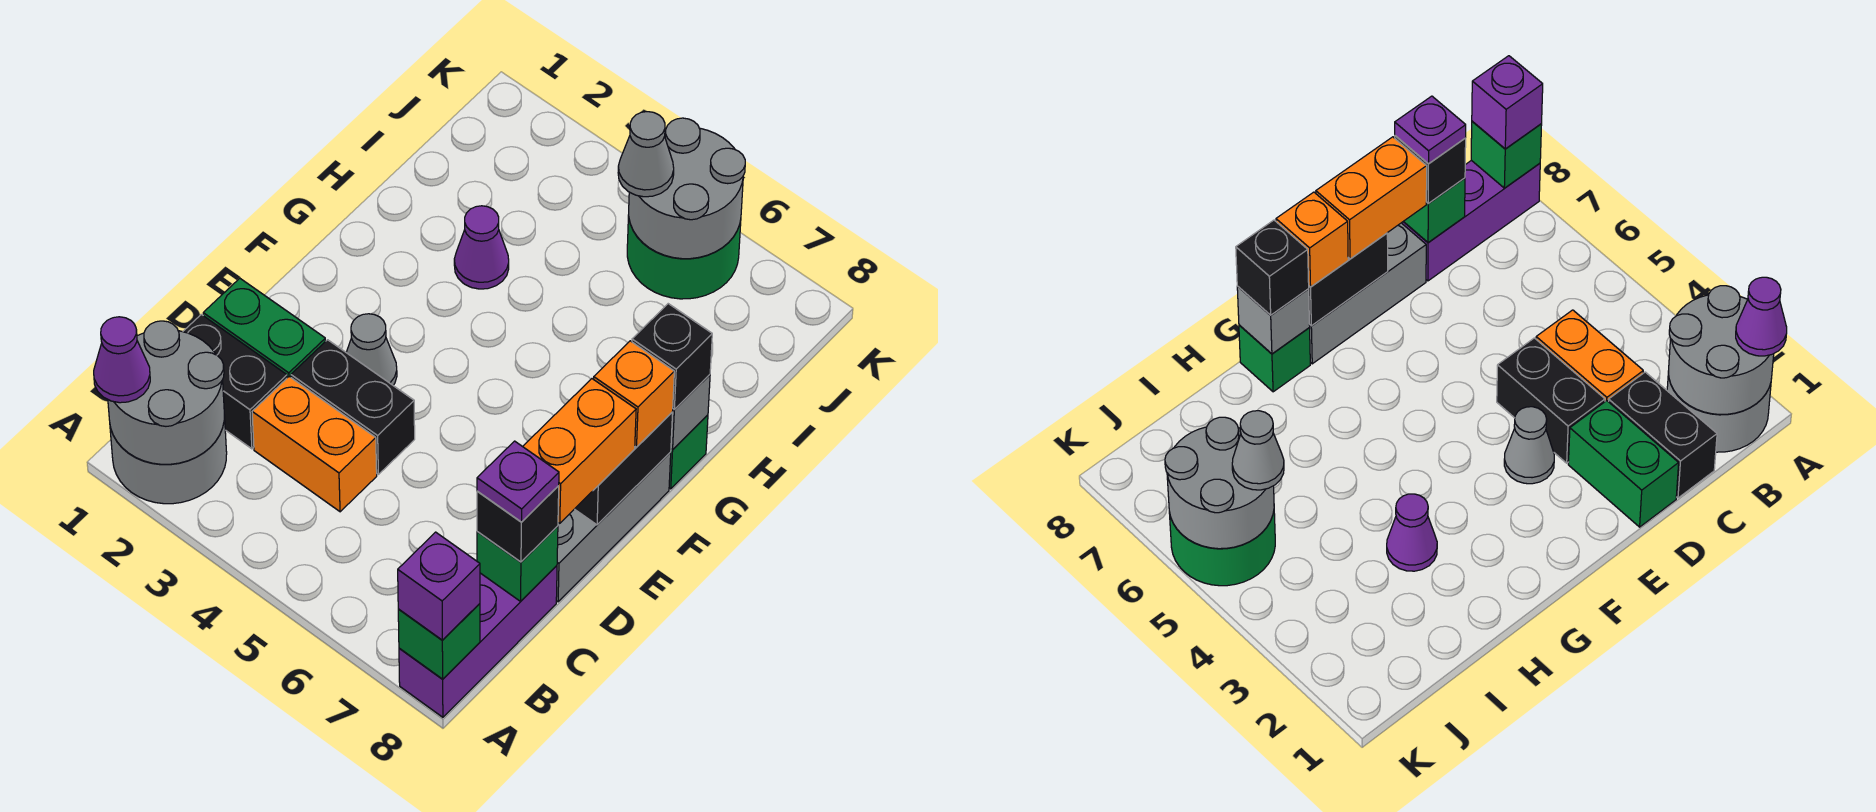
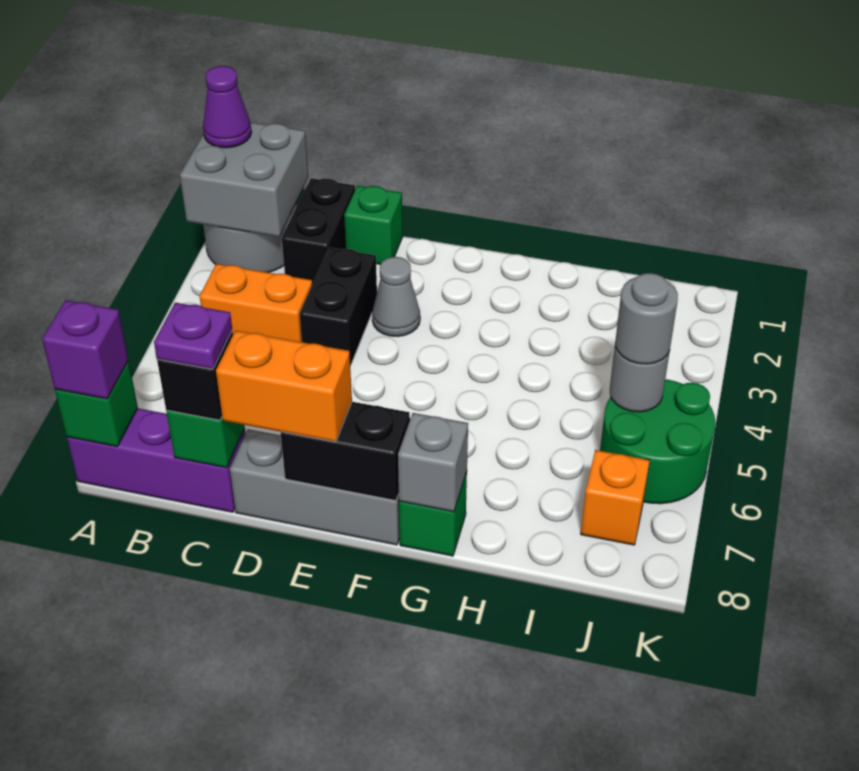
grey 2x2 round brick [108,321,224,464] -> grey 2x2 brick [180,122,308,237]
orange 1x2 brick [252,377,377,512] -> orange 1x2 brick turned to [200,264,312,342]
green 1x2 brick [203,278,326,378] -> green 1x1 brick [344,186,403,264]
orange 1x1 brick [594,341,674,447] -> orange 1x1 brick moved to [581,450,650,545]
black 1x1 brick [632,304,712,410] -> none
purple 1x1 cone [454,206,509,289] -> none
grey 2x2 round brick [629,118,745,259] -> grey 1x1 round brick [610,341,670,412]
grey 1x1 cone [618,112,674,197] -> grey 1x1 round brick [615,273,678,364]

